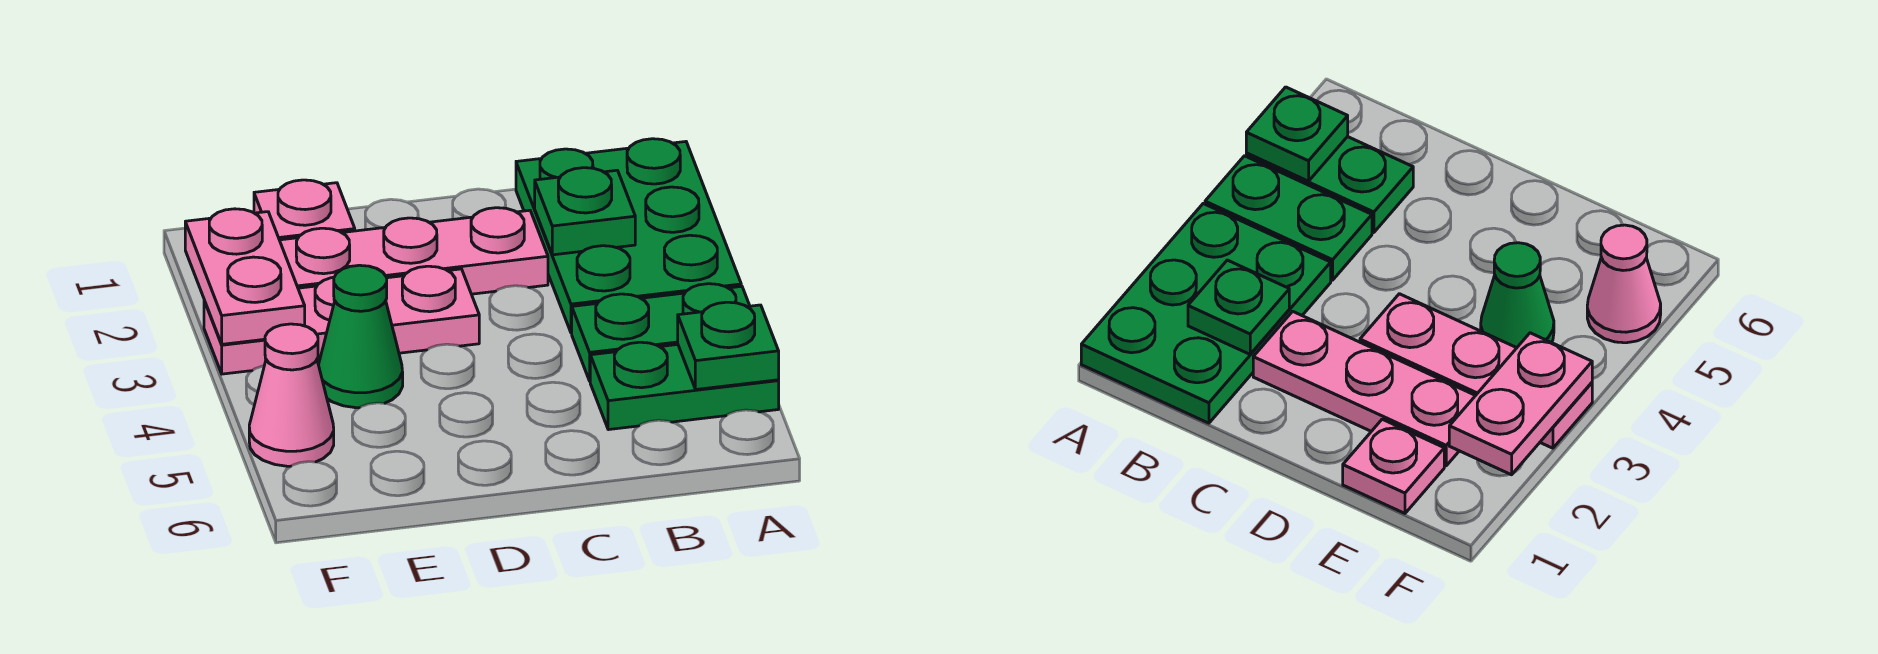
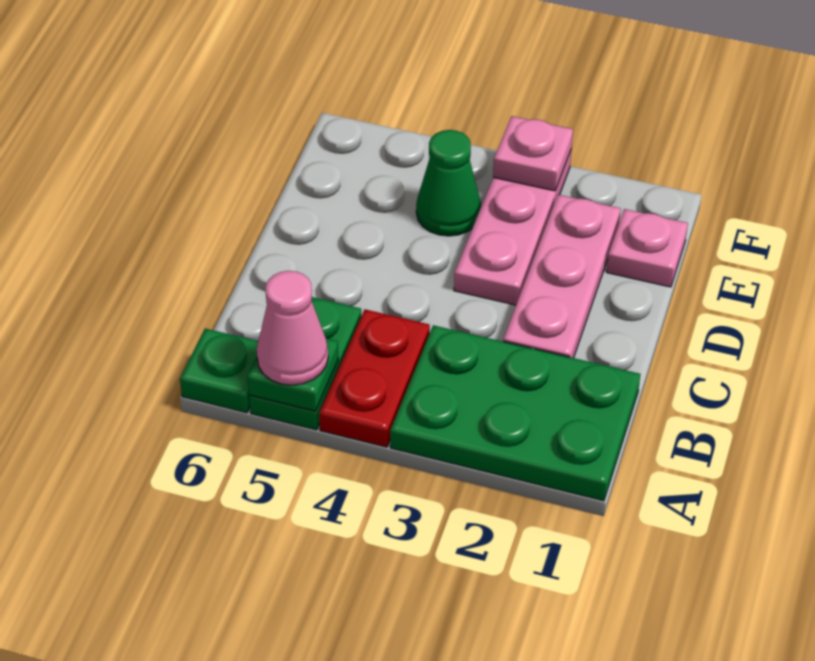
green 1x2 plate [572,284,750,381] -> red 1x2 plate [319,309,430,447]
green 1x1 plate [535,168,635,255] -> green 1x1 plate moved to [180,329,258,413]
pink 1x2 plate [185,209,305,344] -> pink 1x1 plate [493,116,573,191]
pink 1x1 cone [249,324,334,466] -> pink 1x1 cone moved to [257,271,328,385]

